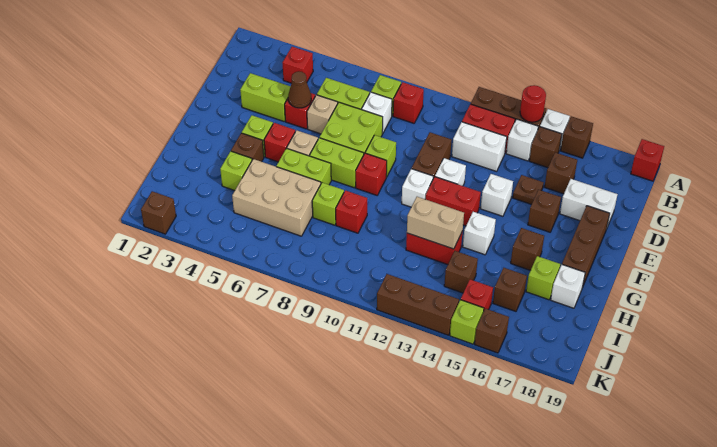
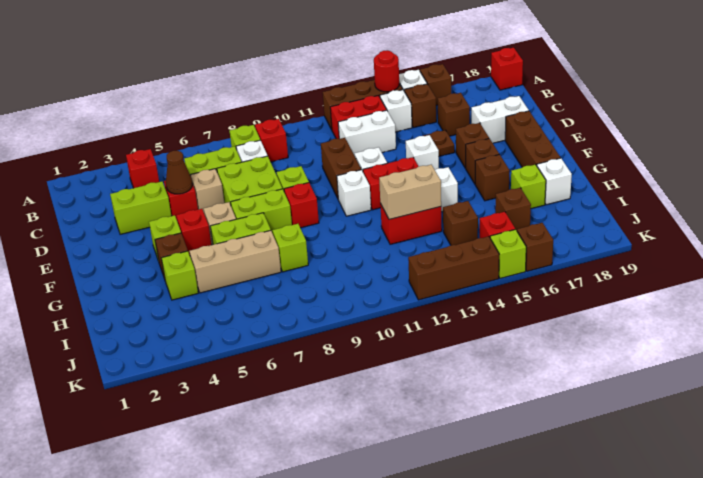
tan 2x3 brick [232,159,321,236] -> tan 1x3 brick [190,230,281,293]
red 1x1 brick [336,190,367,233] -> none
brown 1x1 brick [141,191,176,234] -> brown 1x1 brick moved to [466,139,499,184]

